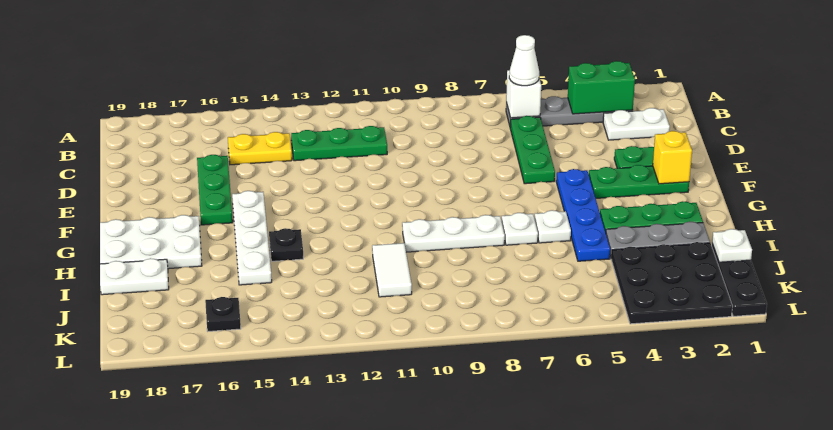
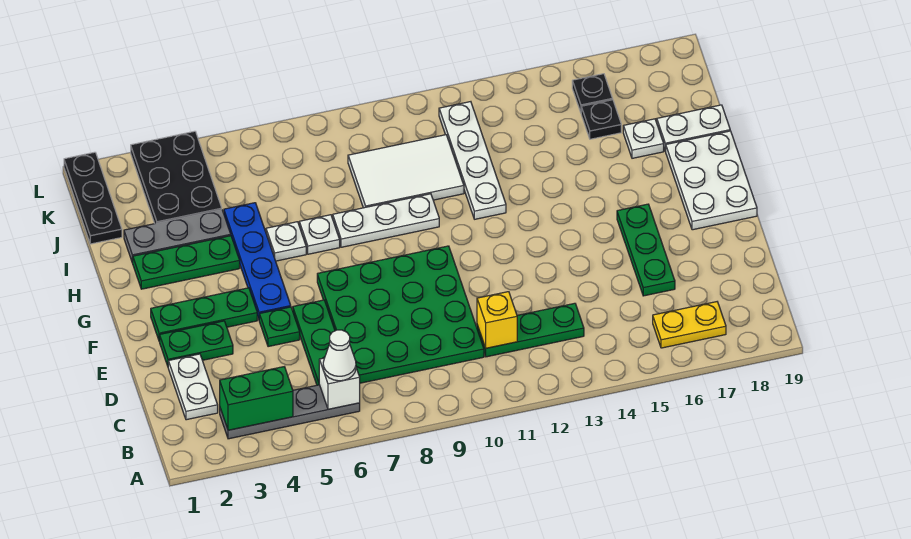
white 1x2 plate [603,108,670,140] -> white 1x2 plate turned to [168,354,218,420]
none -> green 4x4 plate [317,246,484,383]
yellow 1x2 plate [228,132,292,165] -> yellow 1x2 plate moved to [653,302,726,348]
none -> green 1x1 plate [259,307,300,347]
yellow 1x1 brick [653,131,692,184] -> yellow 1x1 brick moved to [477,292,517,348]
white 1x4 plate [232,191,272,285] -> white 1x4 plate moved to [439,102,506,219]
white 2x3 plate [100,215,202,269] -> white 2x3 plate turned to [665,131,757,230]
black 1x1 plate [269,228,303,261] -> black 1x1 plate moved to [581,100,621,139]
white 1x2 tile [372,243,412,297] -> white 2x3 tile [348,135,464,208]
white 1x1 plate [712,229,752,262] -> white 1x1 plate moved to [623,119,664,158]
black 3x3 plate [611,242,733,324] -> black 2x3 plate [131,131,222,223]

